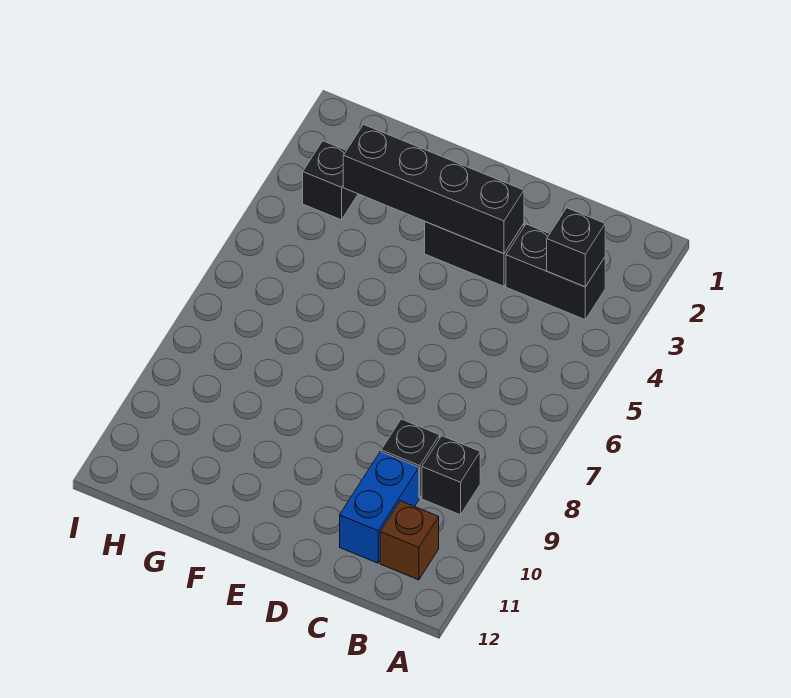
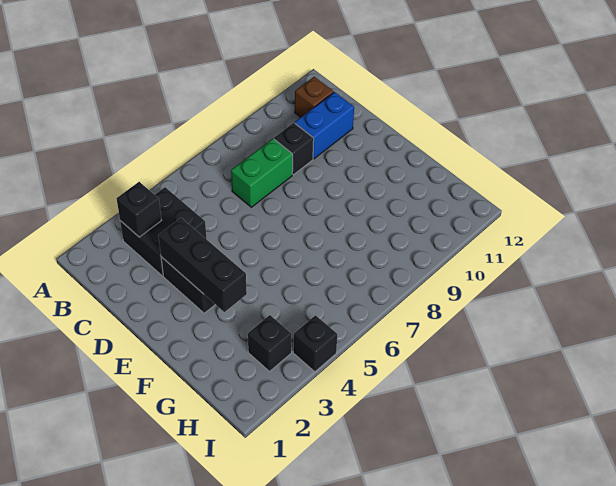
black 1x2 brick [506,224,605,320] -> black 2x2 brick [120,187,206,276]
black 1x1 brick [422,436,480,515] -> black 1x1 brick moved to [293,315,337,372]
none -> green 1x2 brick [231,139,293,207]
black 1x4 brick [343,125,524,254] -> black 1x3 brick [158,218,247,312]

